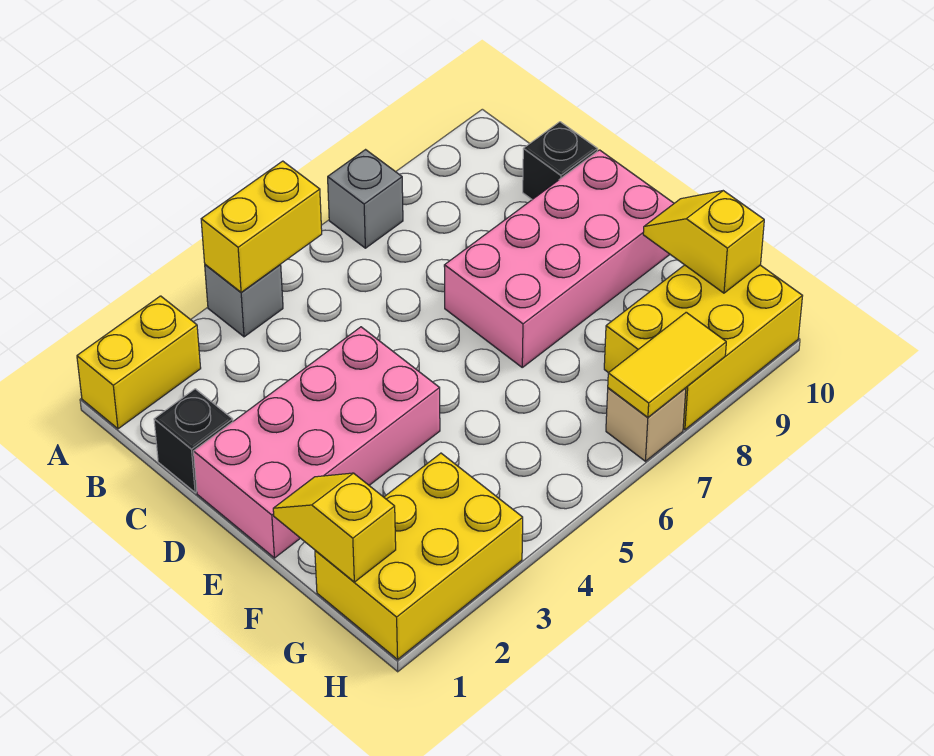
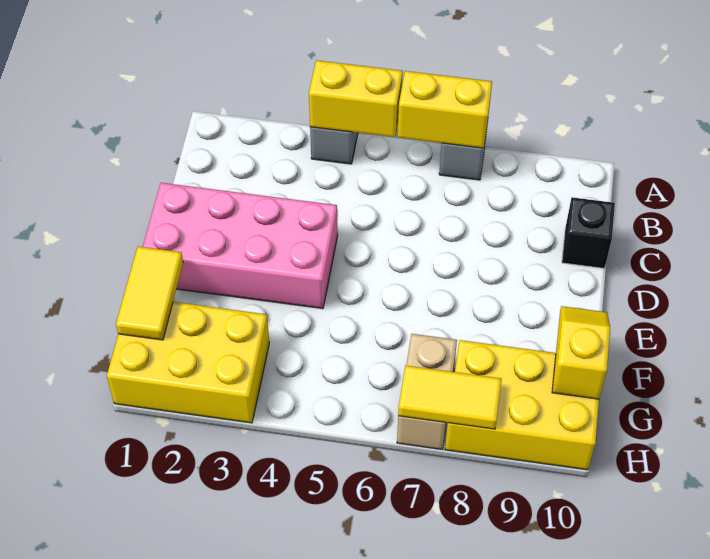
yellow 1x2 brick [77,296,201,429] -> yellow 1x2 brick moved to [398,71,492,148]
black 1x1 brick [154,389,233,493] -> none
pink 2x4 brick [444,150,674,367] -> none
yellow 1x2 slope [273,473,396,582] -> yellow 1x2 tile [116,247,183,340]
tan 1x1 brick [606,388,686,461] -> tan 1x2 brick [397,334,457,449]

